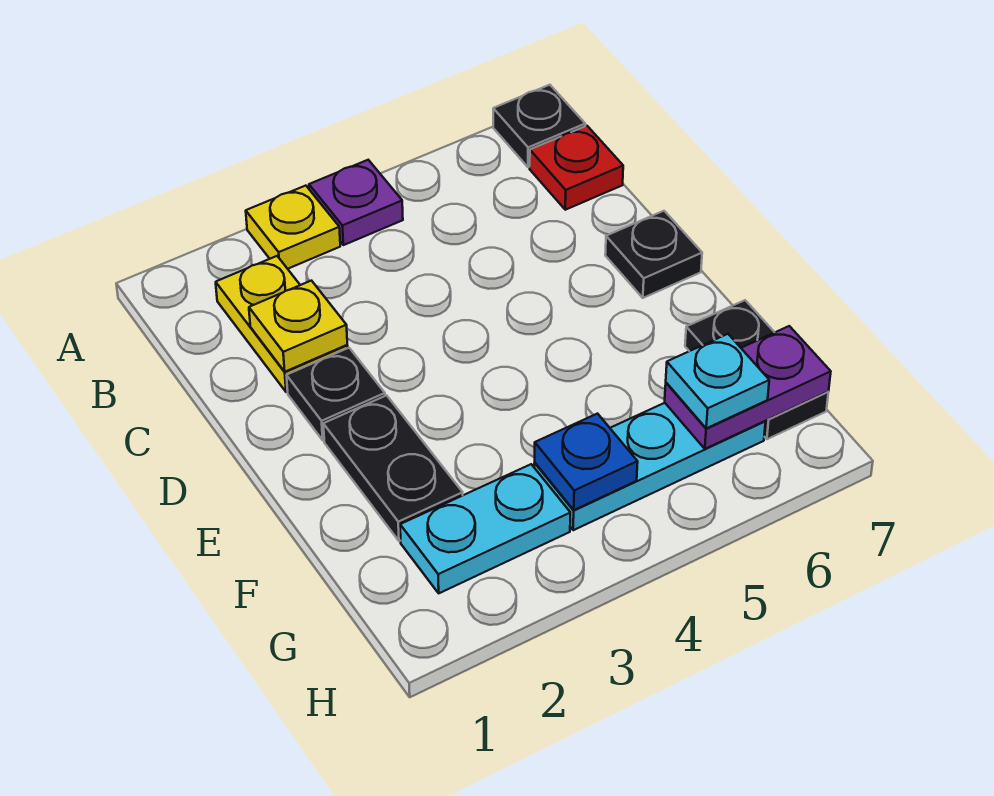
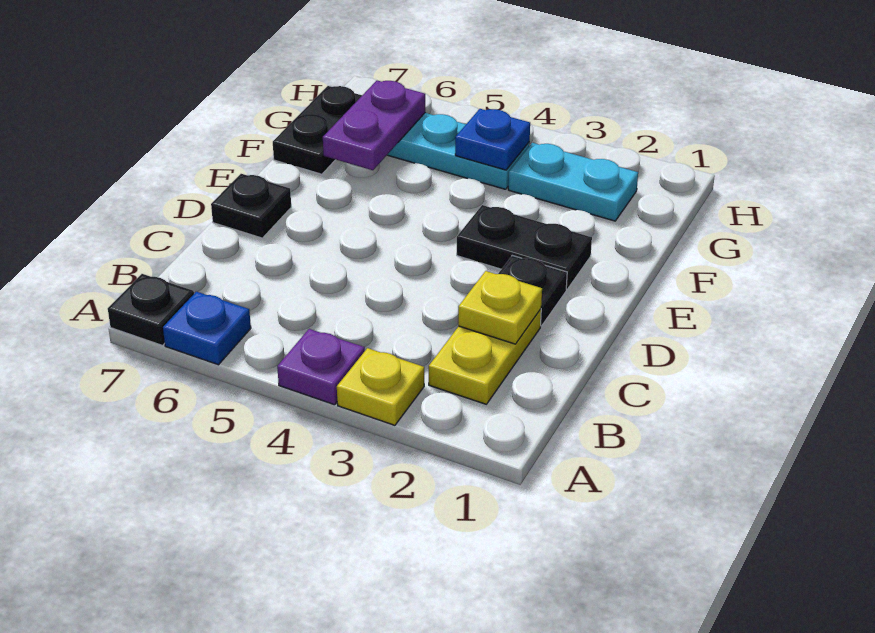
none -> blue 1x1 plate [163,292,251,365]
red 1x1 plate [530,126,623,210] -> none
black 1x2 plate [323,395,463,541] -> black 1x2 plate turned to [457,205,592,289]
purple 1x2 plate [665,326,831,449] -> purple 1x2 plate turned to [323,81,425,170]
cyan 1x1 plate [666,334,769,428] -> none

